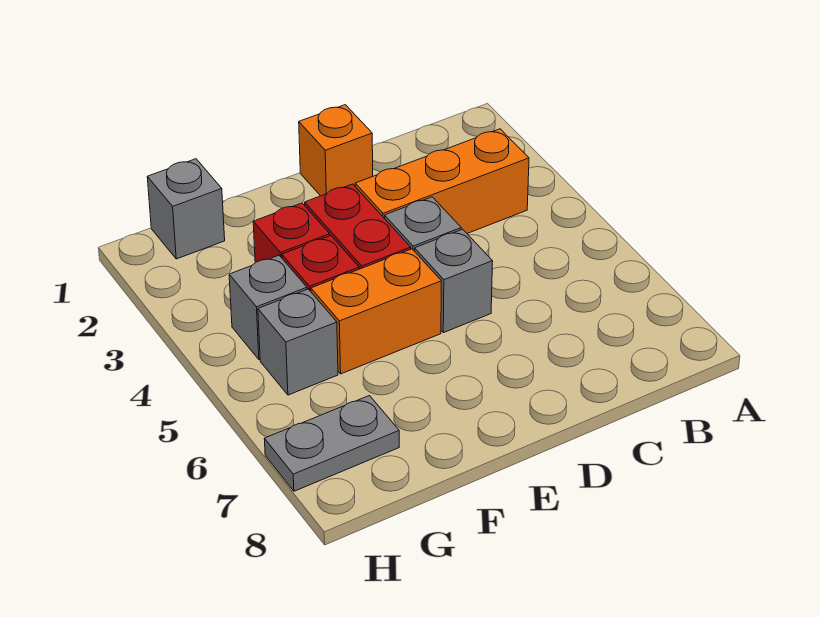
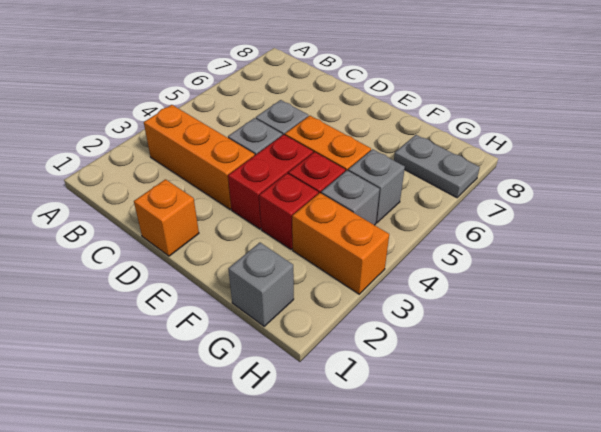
none -> orange 1x2 brick [292,193,389,294]

